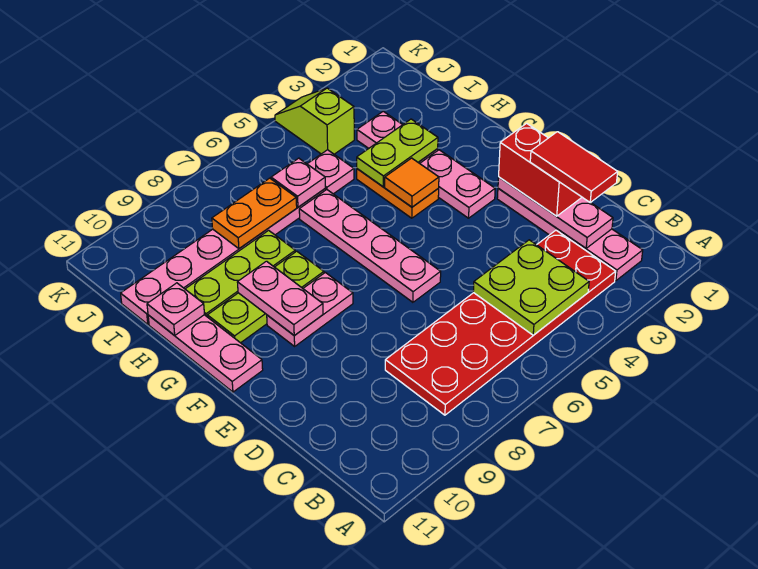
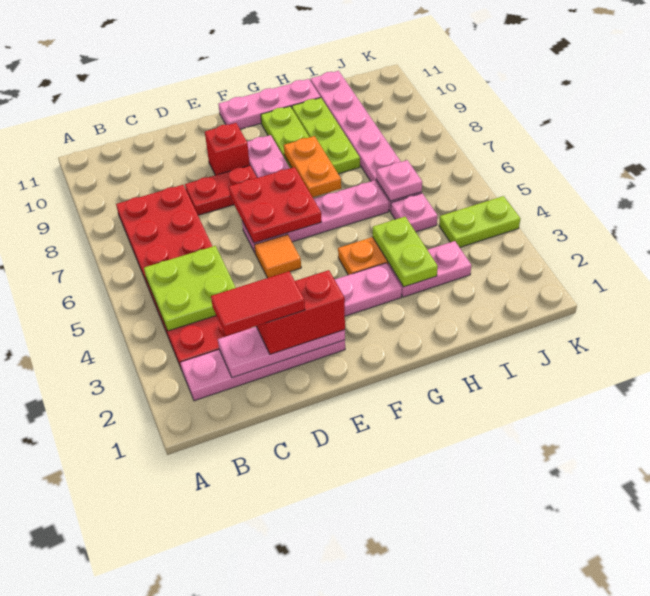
none -> red 1x2 plate [185,165,257,215]
none -> red 2x2 plate [229,167,321,243]
none -> red 1x1 brick [205,123,250,175]
pink 1x2 plate [237,261,323,335] -> none
orange 1x1 tile [385,158,439,207] -> orange 1x1 tile moved to [255,235,301,278]
pink 1x1 plate [147,283,205,336] -> none
orange 1x2 plate [212,178,297,249] -> orange 1x2 plate moved to [284,136,341,197]
lime 1x2 slope [275,88,354,154] -> lime 1x2 plate [439,196,520,247]

